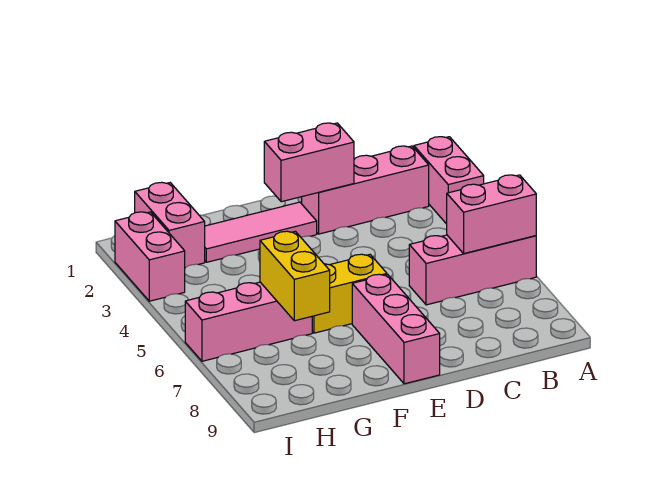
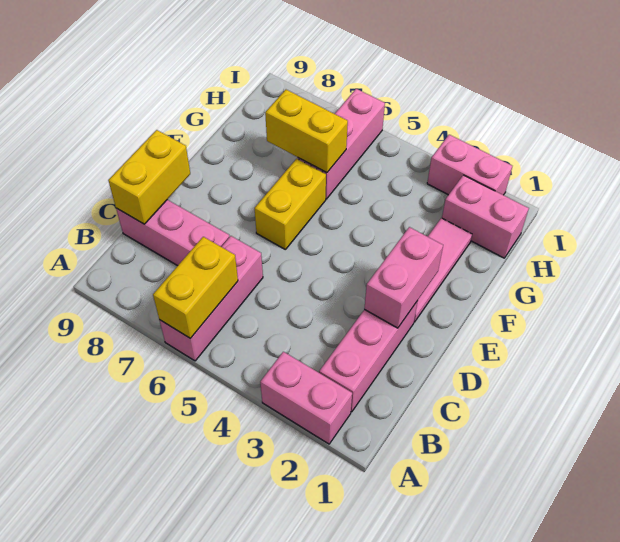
pink 1x2 brick [447,175,536,253] -> yellow 1x2 brick [153,237,238,339]
none -> yellow 1x2 brick [108,130,190,224]
pink 1x3 brick [352,274,440,384] -> pink 1x3 brick moved to [116,200,229,266]

